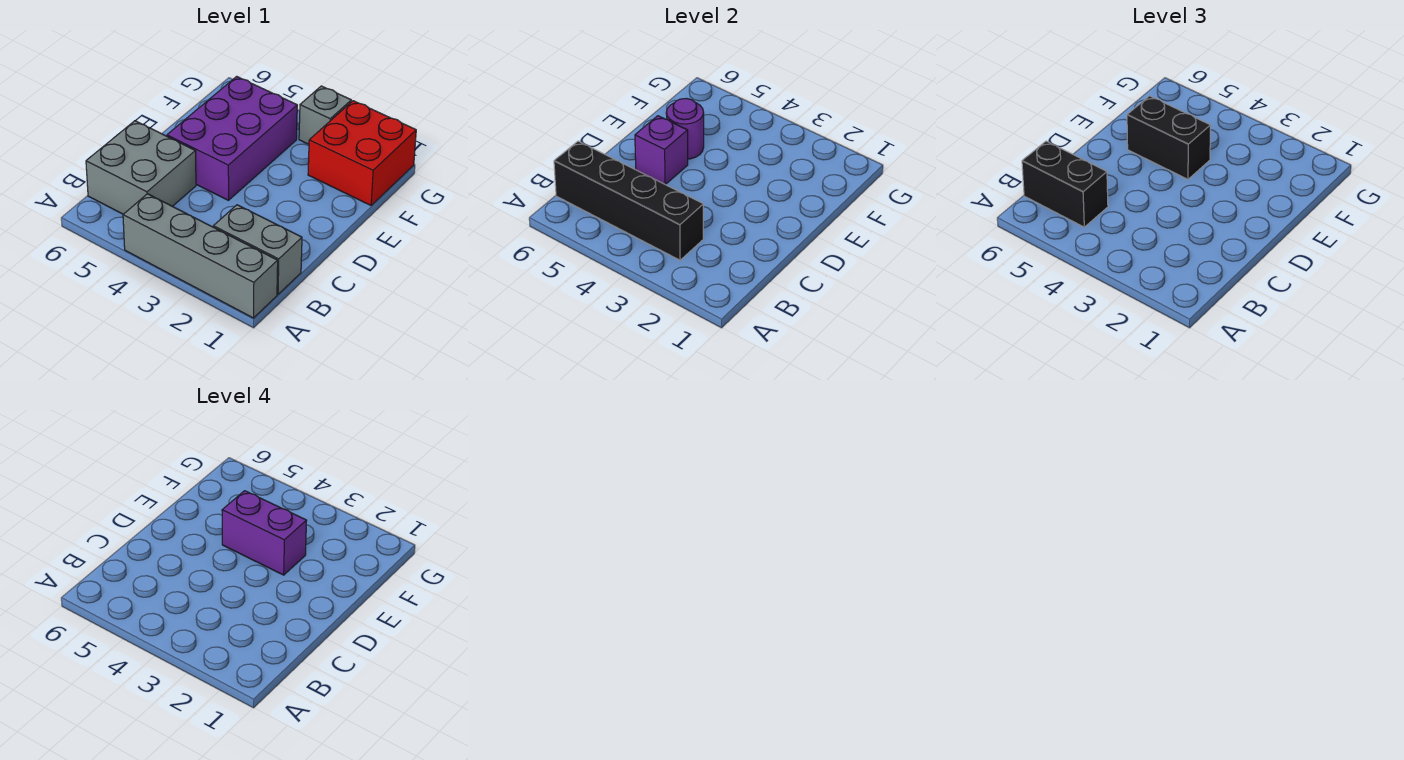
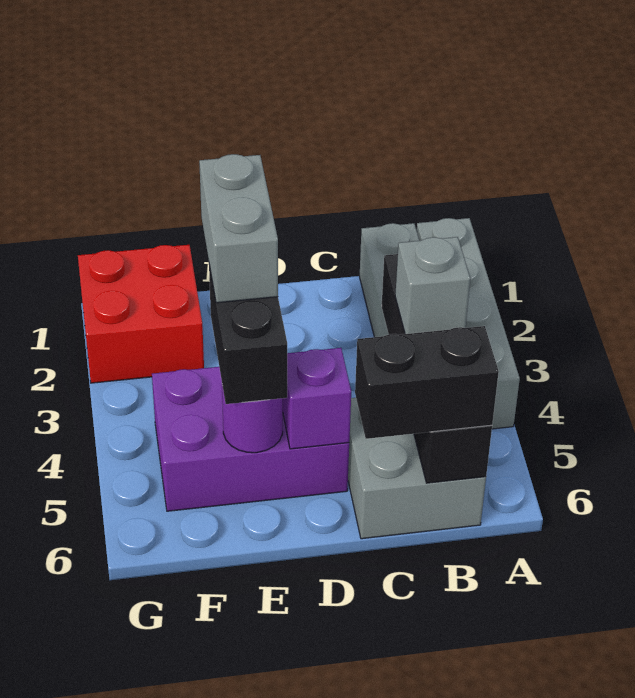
black 1x2 brick [1022,141,1108,227] -> black 1x2 brick turned to [355,326,499,439]
purple 1x2 brick [222,491,307,575] -> grey 1x2 brick [199,154,278,303]
grey 1x1 brick [299,86,351,144] -> grey 1x1 brick moved to [395,237,470,334]

